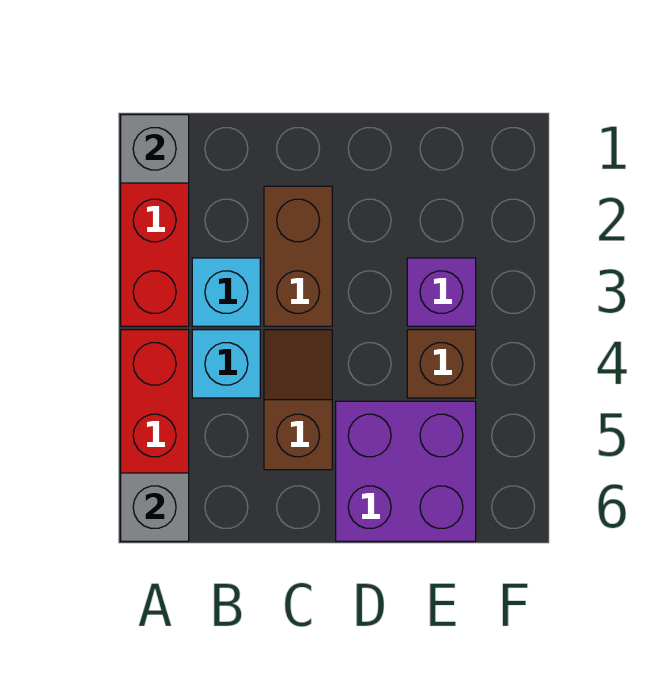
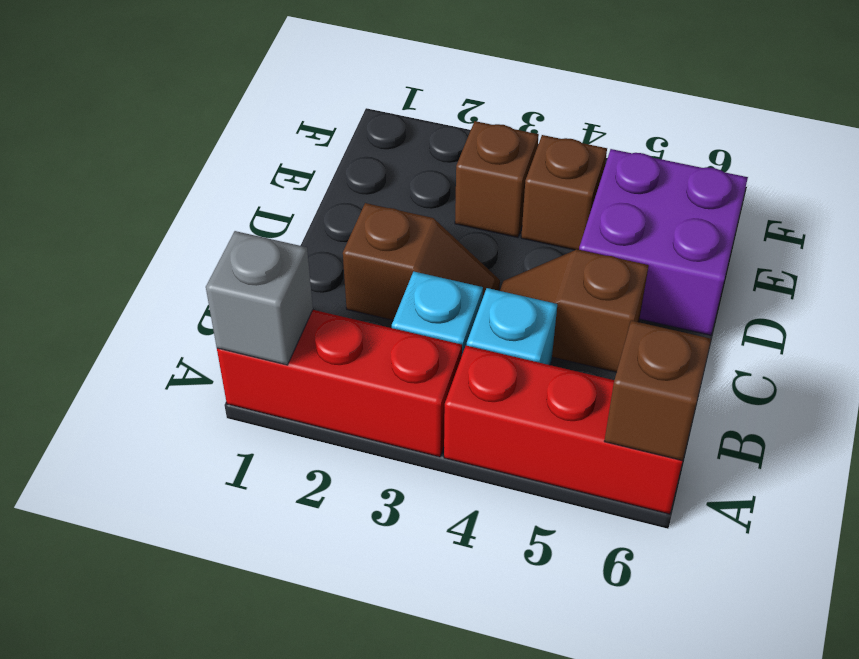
grey 1x1 brick [121,473,189,541] -> brown 1x1 brick [604,321,711,461]
brown 1x2 brick [264,186,332,326] -> brown 1x2 slope [343,203,500,320]
purple 1x1 brick [407,258,476,326] -> brown 1x1 brick [455,121,539,237]

